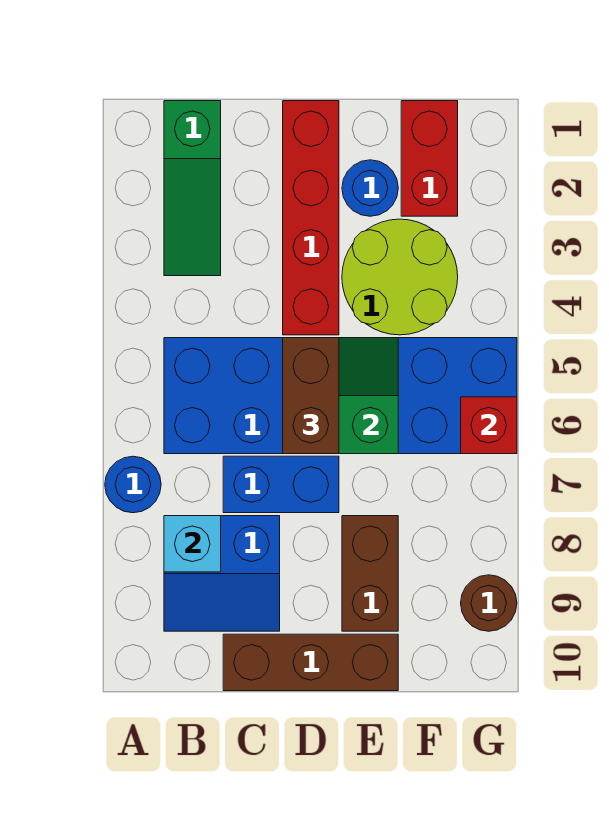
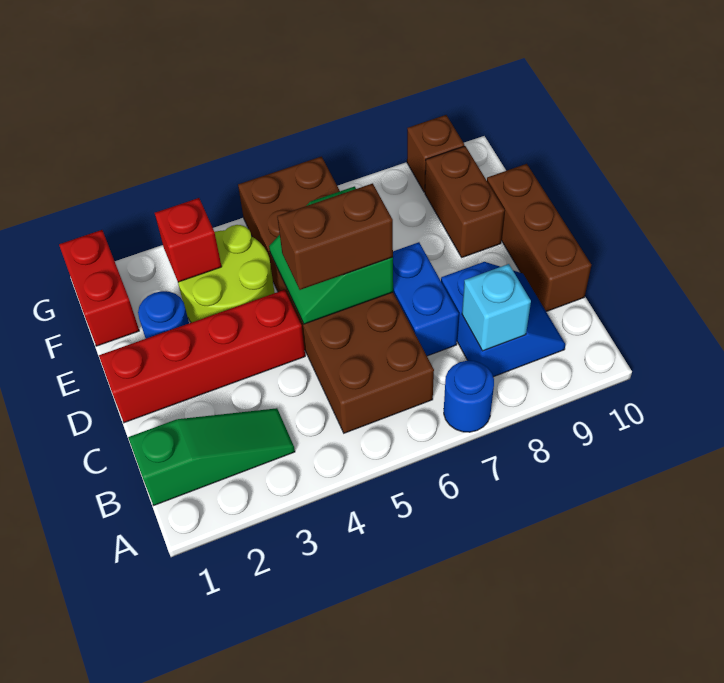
blue 2x6 brick [164,338,517,454] -> brown 2x6 brick [238,157,434,433]
brown 1x2 brick [342,516,398,631] -> brown 1x2 brick turned to [425,146,505,257]
red 1x2 brick [401,101,458,216] -> red 1x2 brick turned to [59,230,139,346]
red 1x1 brick [461,397,517,454] -> red 1x1 brick moved to [155,198,222,282]
brown 1x1 round brick [461,575,517,631] -> brown 1x1 brick [407,115,464,192]

